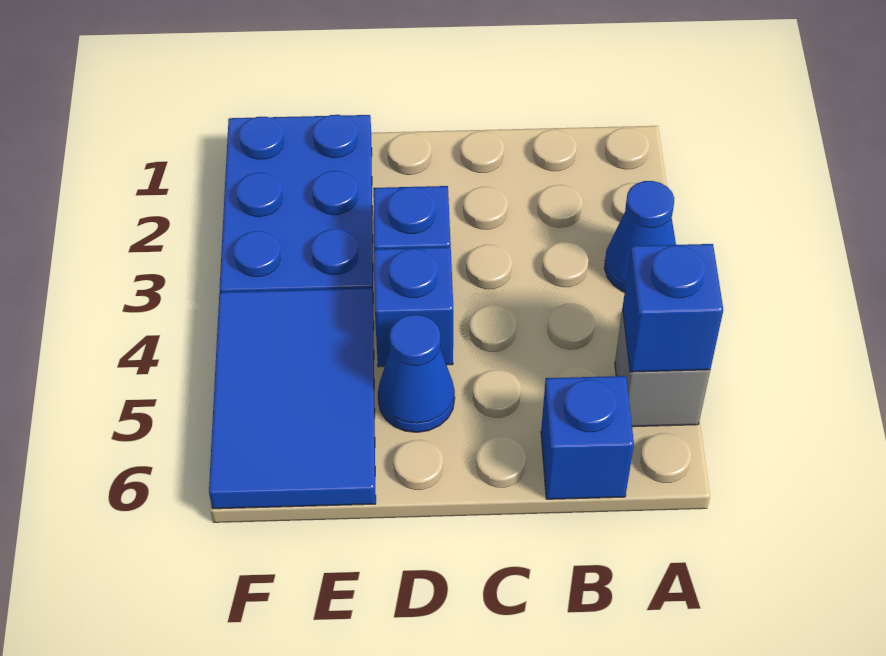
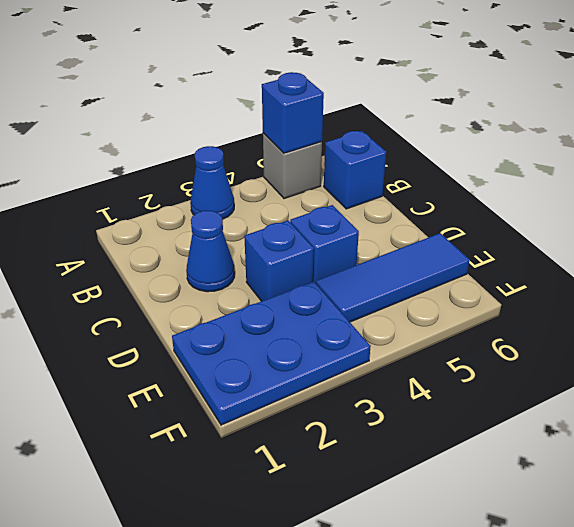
blue 1x1 cone [378,315,455,432] -> blue 1x1 cone moved to [186,211,235,292]
blue 2x3 tile [209,288,376,509] -> blue 1x3 tile [316,233,469,322]

